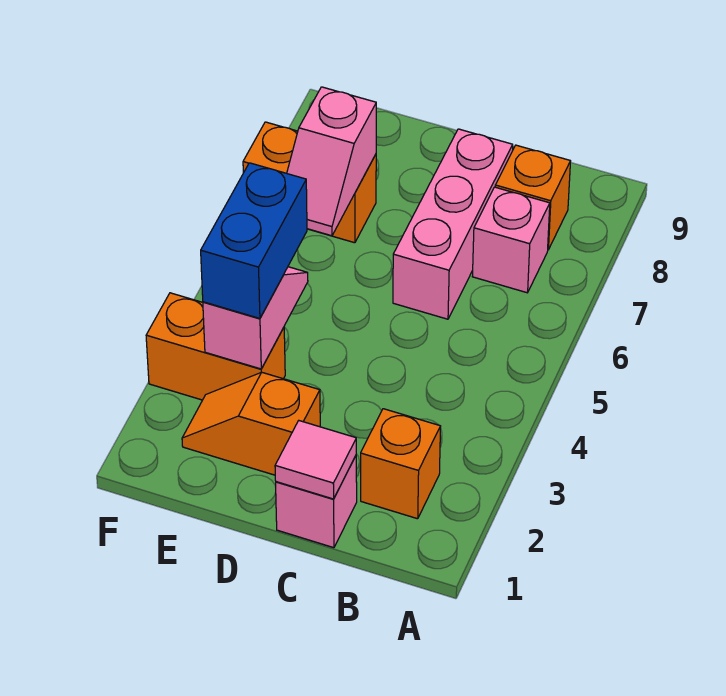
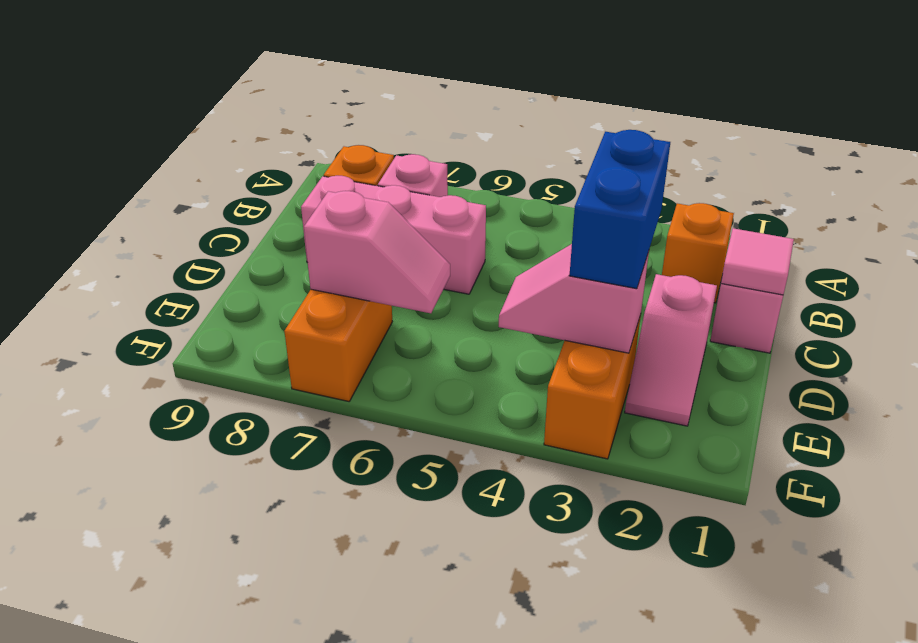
orange 1x2 slope [182,372,320,475] -> pink 1x2 slope [625,274,717,426]
blue 1x2 brick [201,163,307,318] -> blue 1x2 brick turned to [569,130,670,289]

